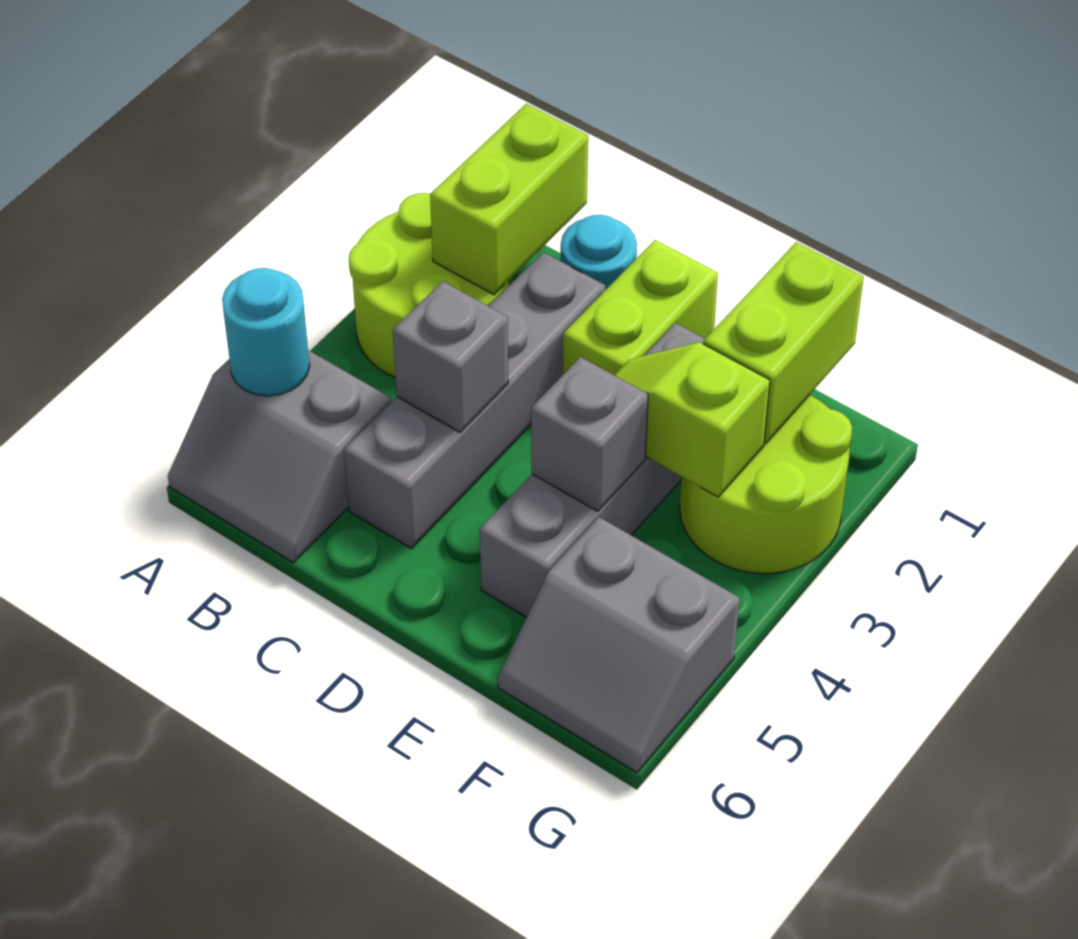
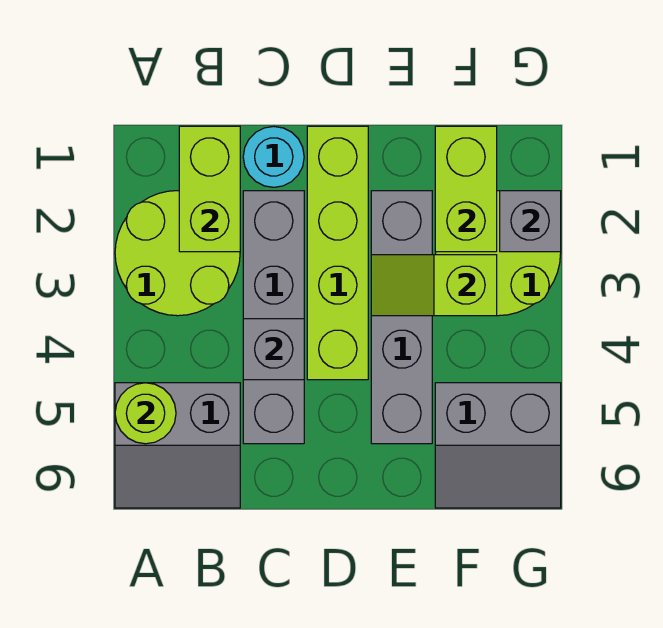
cyan 1x1 round brick [222,268,310,396] -> lime 1x1 round brick [115,383,176,444]
lime 1x2 brick [563,240,718,375] -> lime 1x4 brick [307,126,368,380]
grey 1x1 brick [531,357,648,511] -> grey 1x1 brick moved to [500,191,561,252]

